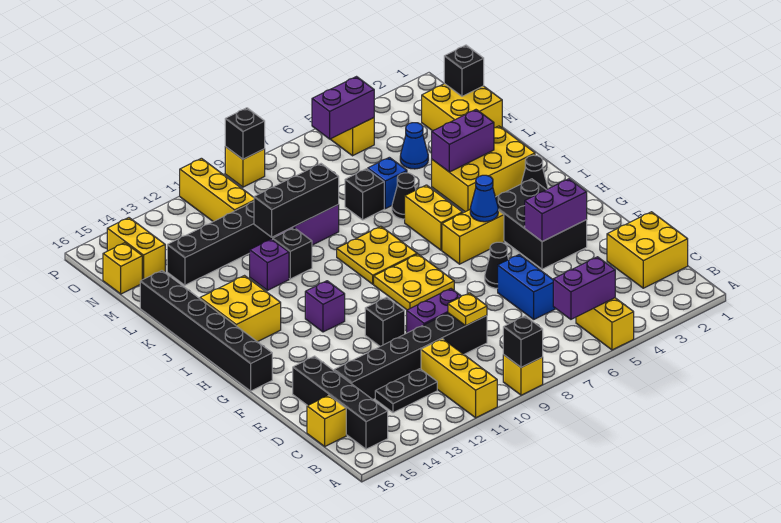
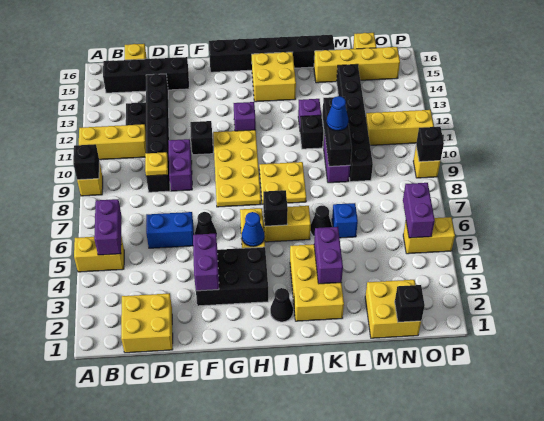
yellow 2x2 plate [374,254,454,310] -> yellow 2x4 plate [213,130,261,207]
black 1x1 brick [345,169,384,220] -> black 1x1 brick moved to [263,190,288,226]
blue 1x1 cone [400,123,428,169] -> blue 1x1 cone moved to [327,96,348,131]
yellow 1x2 brick [107,218,165,280] -> yellow 1x4 brick [314,47,400,83]

